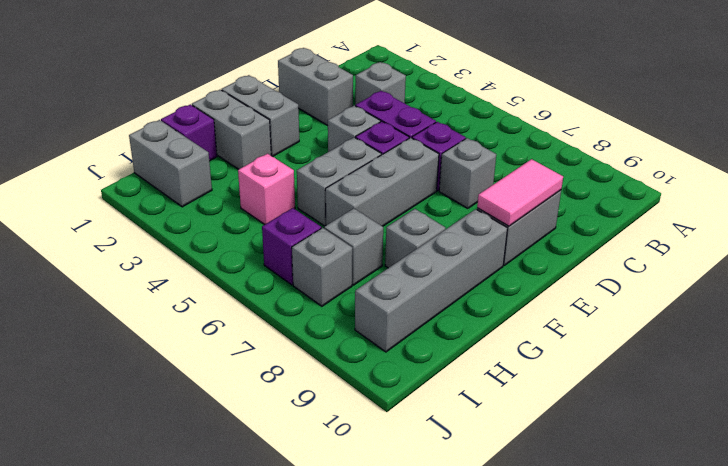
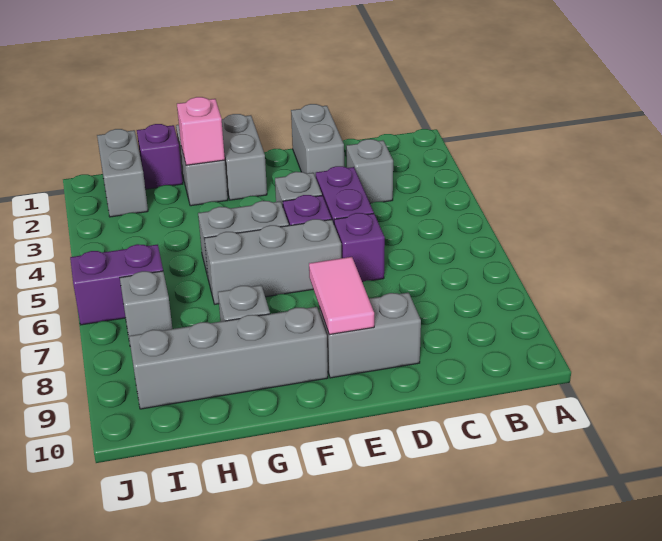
grey 1x1 brick [439,138,496,208] -> none
pink 1x2 tile [477,159,563,226] -> pink 1x2 tile turned to [309,257,374,335]
pink 1x1 brick [238,154,295,224] -> pink 1x1 brick moved to [177,97,225,165]
grey 1x1 brick [324,209,383,285] -> none
purple 1x1 brick [262,208,321,285] -> purple 1x2 brick [70,244,163,325]

